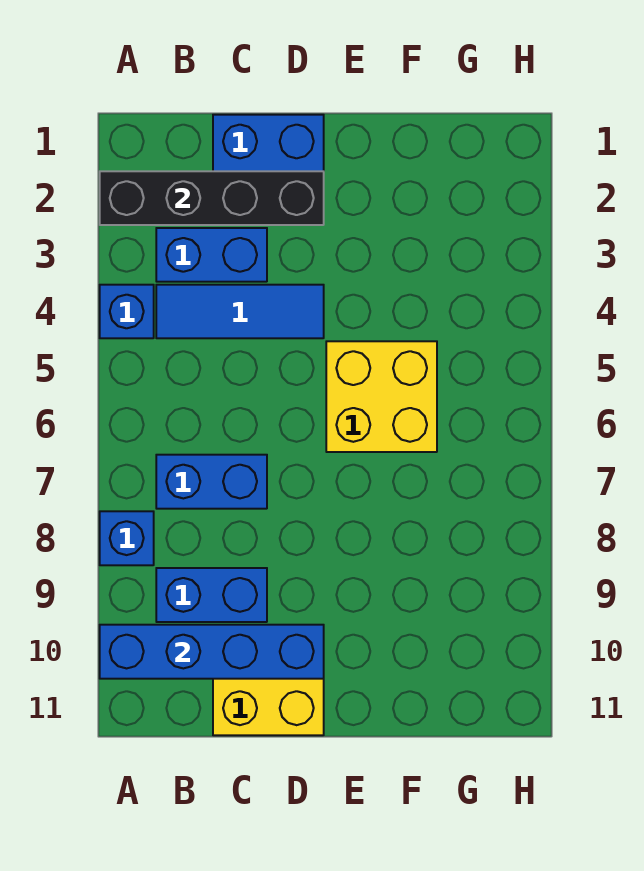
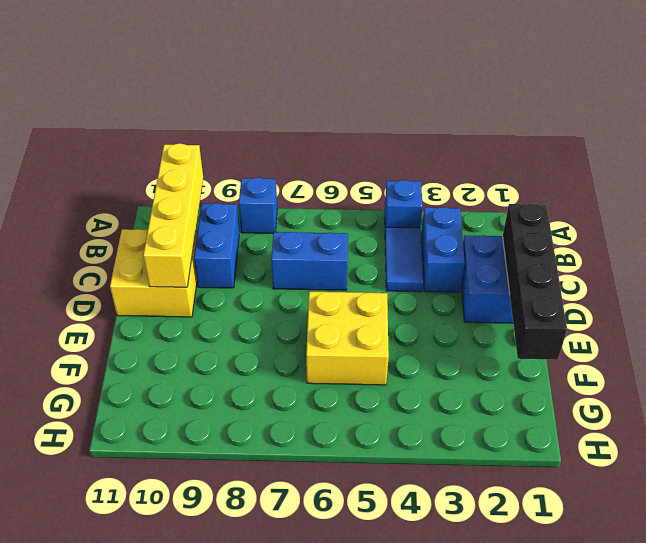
black 1x4 brick [100,171,324,225] -> black 1x4 brick moved to [503,203,567,360]
blue 1x4 brick [100,625,324,679] -> yellow 1x4 brick [143,143,203,287]
blue 1x3 tile [156,285,324,338] -> blue 1x2 tile [385,227,423,292]
blue 1x2 brick [156,455,267,509] -> blue 1x2 brick turned to [271,232,348,290]

